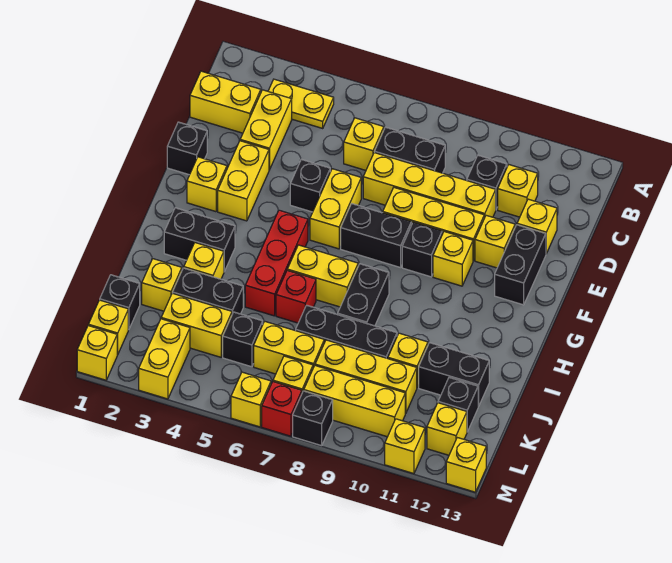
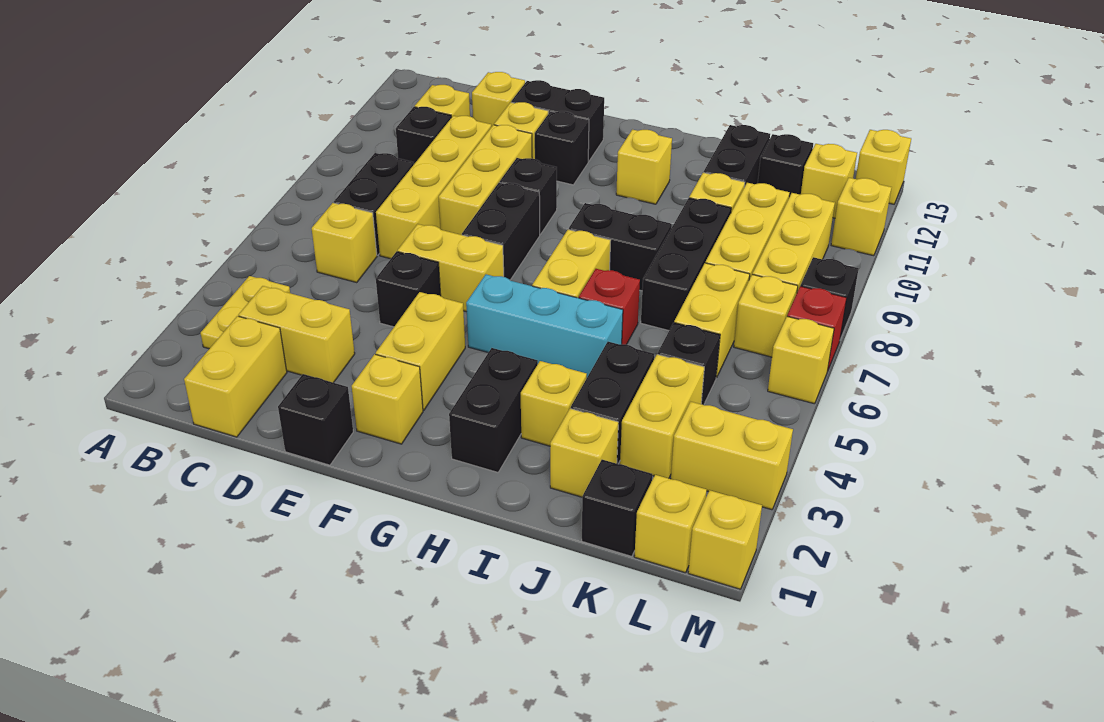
yellow 1x2 brick [218,141,269,221] -> yellow 1x2 brick turned to [376,292,465,410]
yellow 1x1 brick [433,232,473,286] -> yellow 1x1 brick moved to [616,130,672,204]
none -> black 1x1 brick [535,111,589,185]
red 1x3 brick [245,210,308,316] -> cyan 1x3 brick [466,274,623,377]

